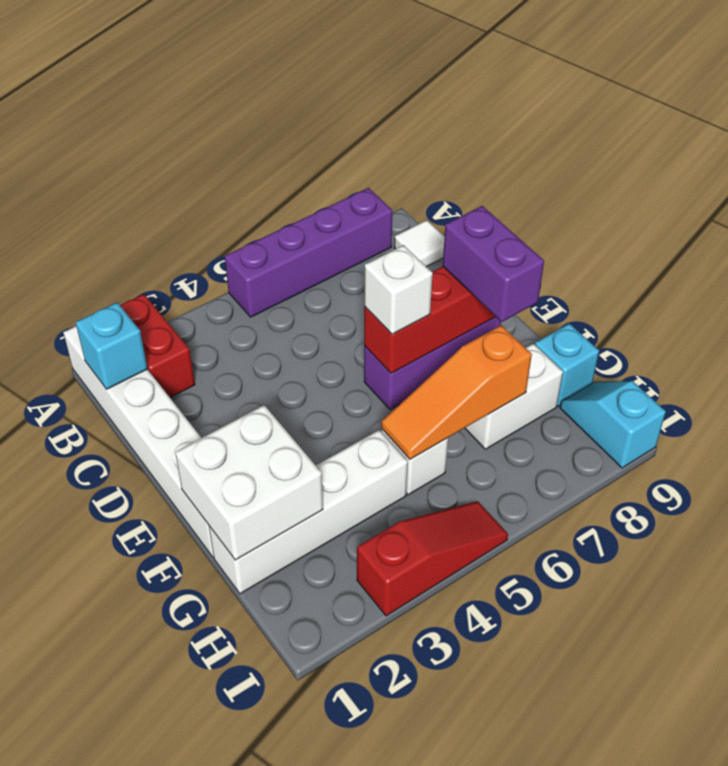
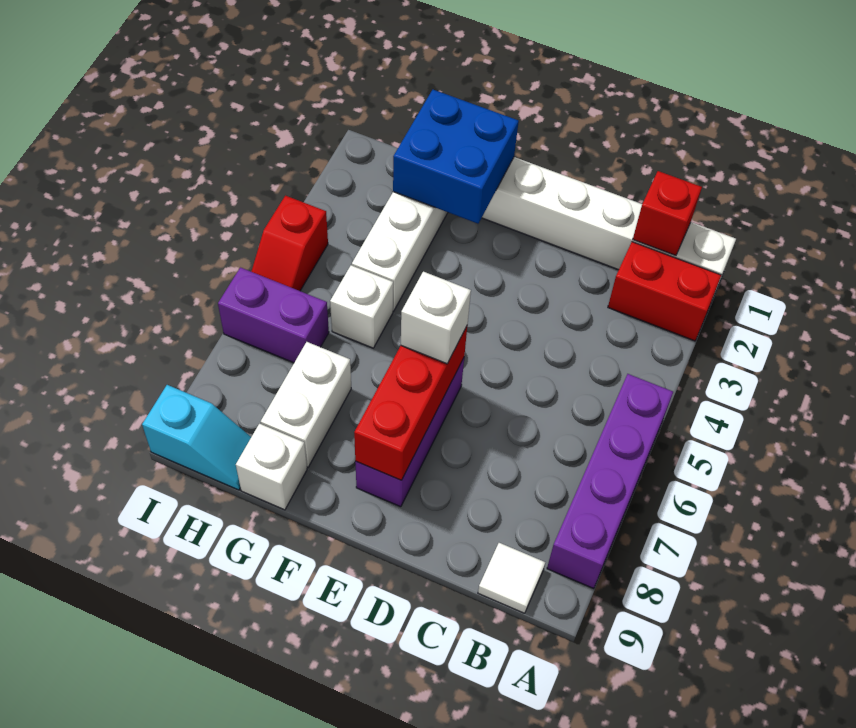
cyan 1x1 brick [76,302,147,389] -> red 1x1 brick [633,171,702,255]
purple 1x2 brick [443,206,544,322] -> purple 1x2 brick moved to [218,268,329,363]
white 2x2 brick [175,405,323,560] -> blue 2x2 brick [393,90,519,224]
orange 1x3 slope [381,325,532,459] -> none
cyan 1x1 brick [535,323,599,406] -> white 1x1 brick [236,424,307,510]
red 1x3 slope [357,501,508,616] -> red 1x2 slope [251,196,328,291]

